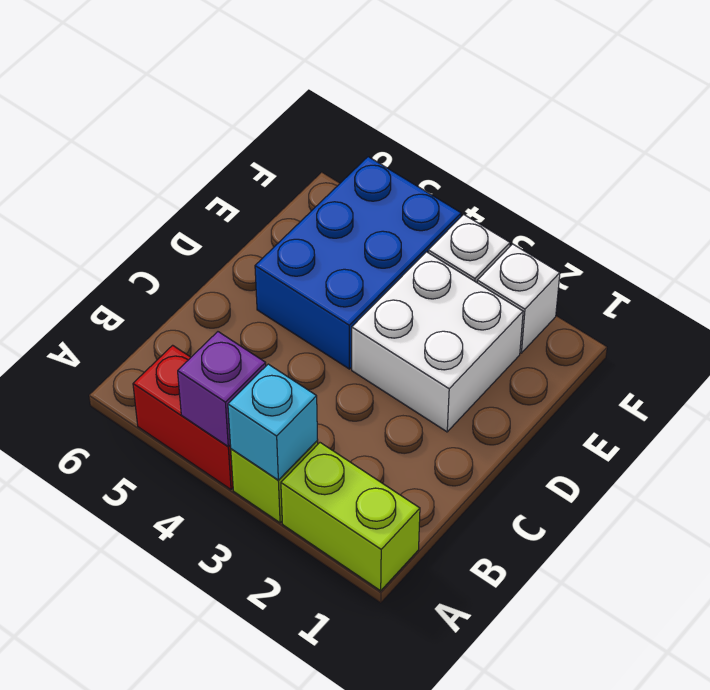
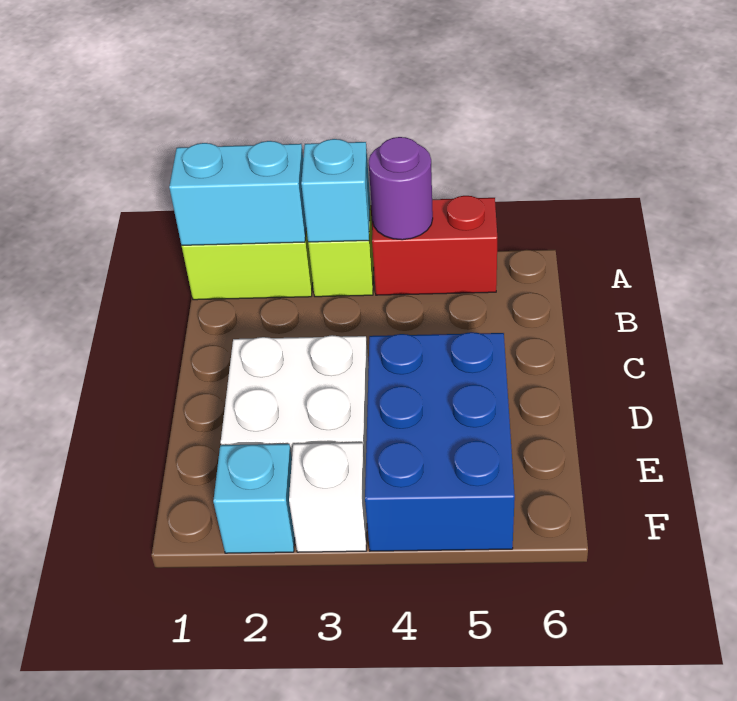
none -> cyan 1x2 brick [169,141,306,245]
purple 1x1 brick [178,332,266,447] -> purple 1x1 round brick [369,137,433,240]
white 1x1 brick [477,244,560,353] -> cyan 1x1 brick [213,444,295,553]

